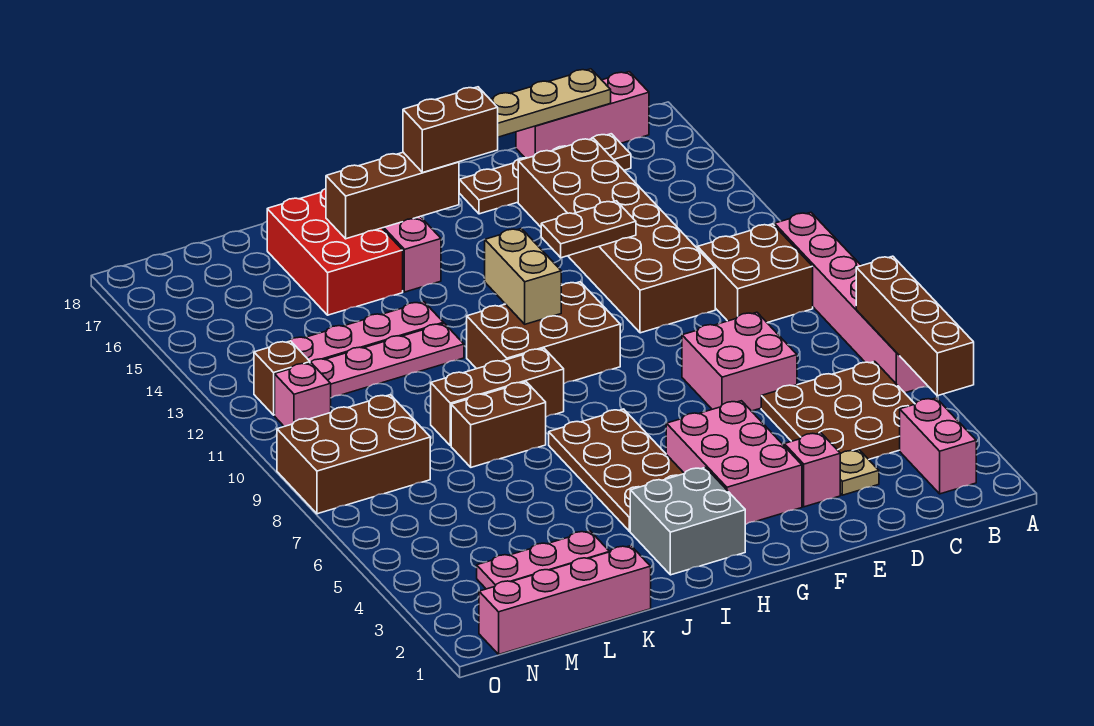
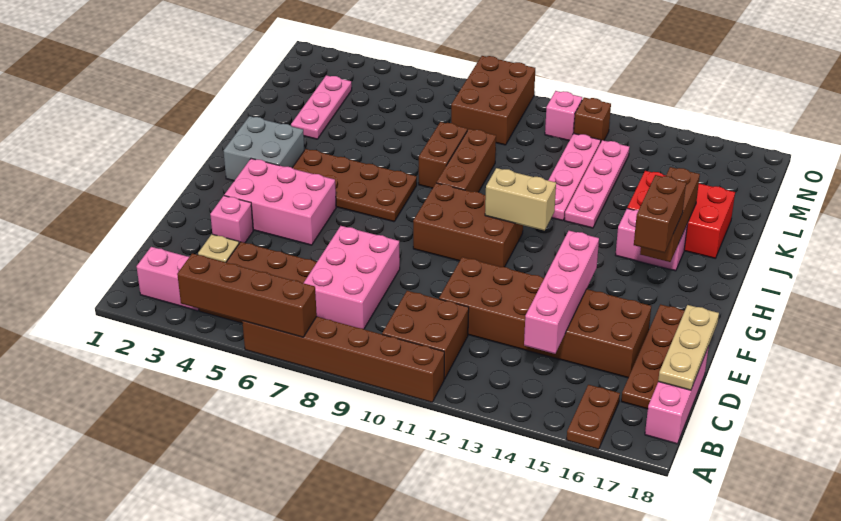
pink 1x6 brick [775,212,927,393] -> brown 1x6 brick [242,317,444,402]
pink 2x2 brick [682,312,797,411] -> pink 2x3 brick [304,226,400,329]
brown 1x2 plate [541,201,636,258] -> brown 1x2 plate moved to [567,385,620,449]
brown 2x3 brick [467,282,620,384] -> brown 2x3 brick turned to [413,183,523,267]
pink 1x4 brick [479,546,651,654] -> pink 1x4 brick moved to [524,231,599,354]

